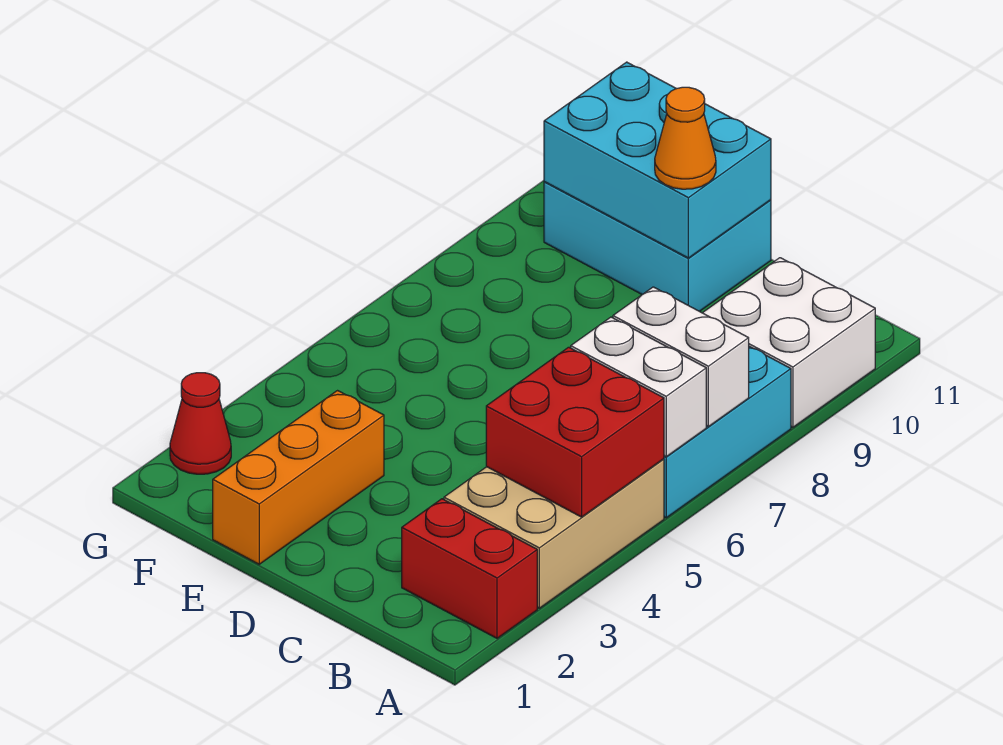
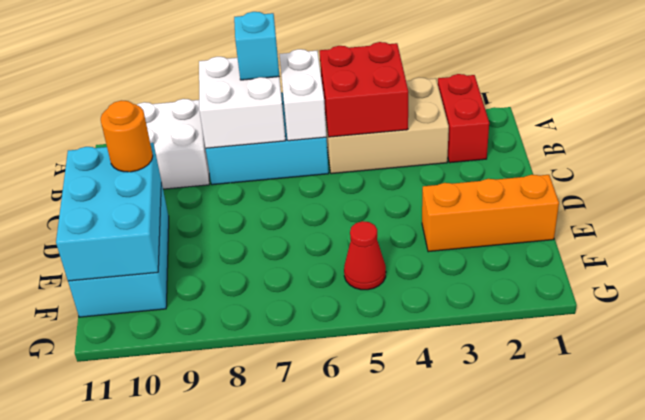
white 1x2 brick [613,287,749,427] -> white 2x2 brick [199,57,286,148]
none -> cyan 1x1 brick [234,12,280,80]
orange 1x1 cone [655,87,716,189] -> orange 1x1 round brick [101,101,153,172]
red 1x1 cone [170,373,231,474] -> red 1x1 cone moved to [344,221,386,290]

